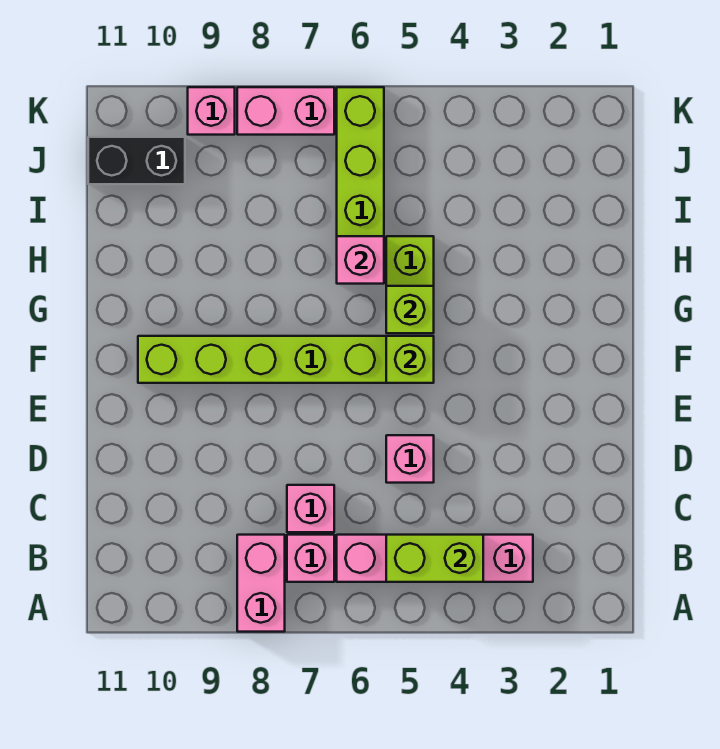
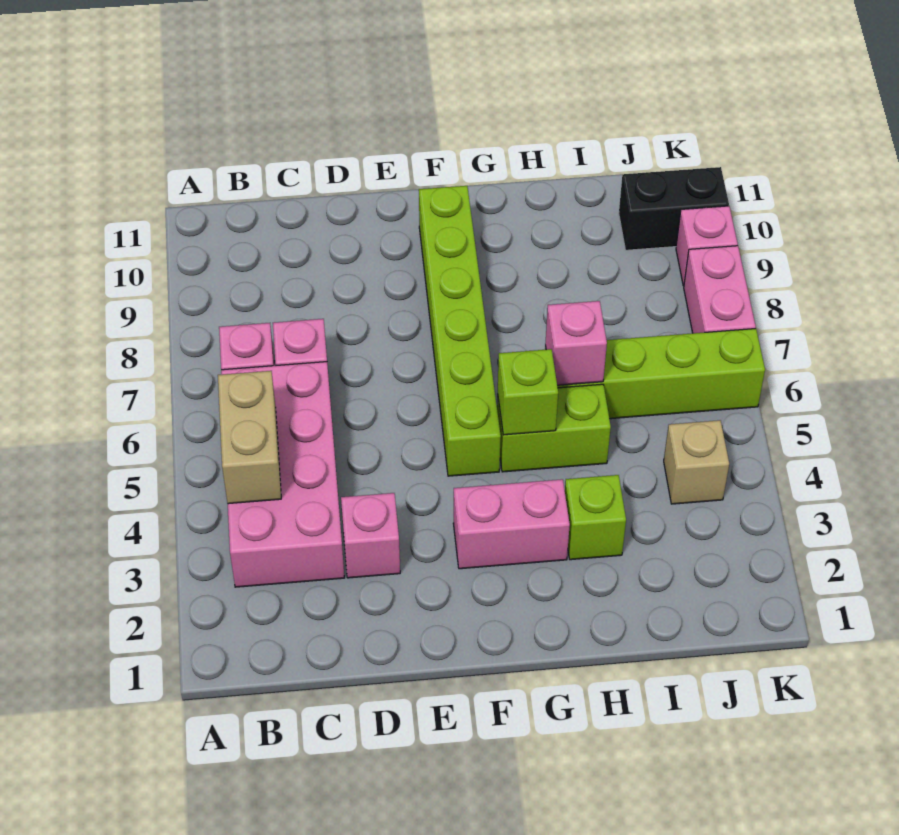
pink 1x2 brick [237,535,285,632] -> pink 1x2 brick moved to [453,479,570,569]
pink 1x4 brick [337,535,533,582] -> pink 2x4 brick [221,362,344,587]
lime 1x2 brick [386,535,483,582] -> tan 1x2 brick [218,371,281,504]
pink 1x1 brick [386,435,434,483] -> pink 1x1 brick moved to [341,493,400,578]
lime 1x1 brick [386,336,434,383] -> lime 1x1 brick moved to [565,475,626,560]
none -> tan 1x1 brick [664,420,729,504]
black 1x2 brick [88,137,185,184] -> black 1x2 brick turned to [619,167,729,250]

